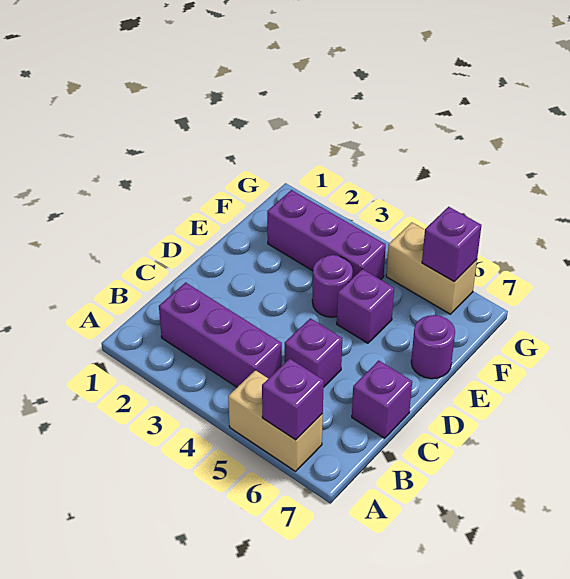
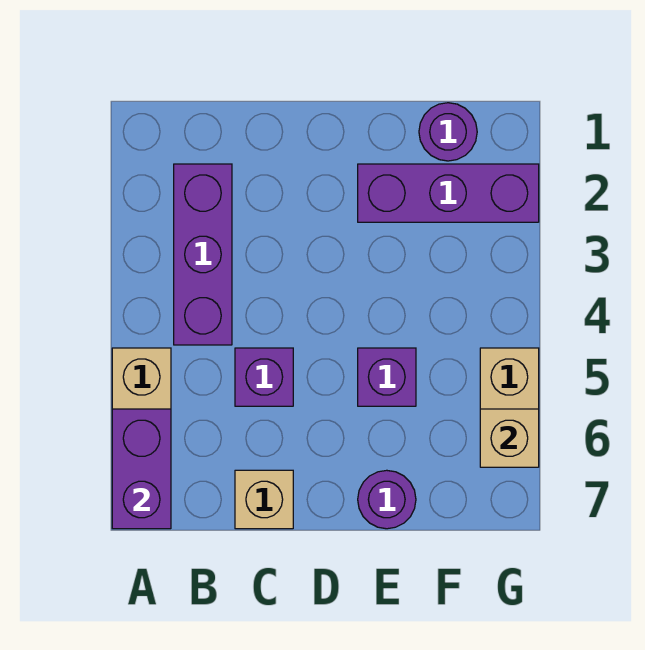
purple 1x1 brick [262,359,324,440] -> purple 1x2 brick [112,409,171,529]
purple 1x1 brick [352,360,412,438] -> tan 1x1 brick [235,470,293,529]
purple 1x1 round brick [312,255,353,317] -> purple 1x1 round brick moved to [419,103,477,161]
purple 1x3 brick [267,190,386,280] -> purple 1x3 brick turned to [358,164,539,222]
purple 1x1 brick [422,207,481,282] -> tan 1x1 brick [480,409,539,467]

